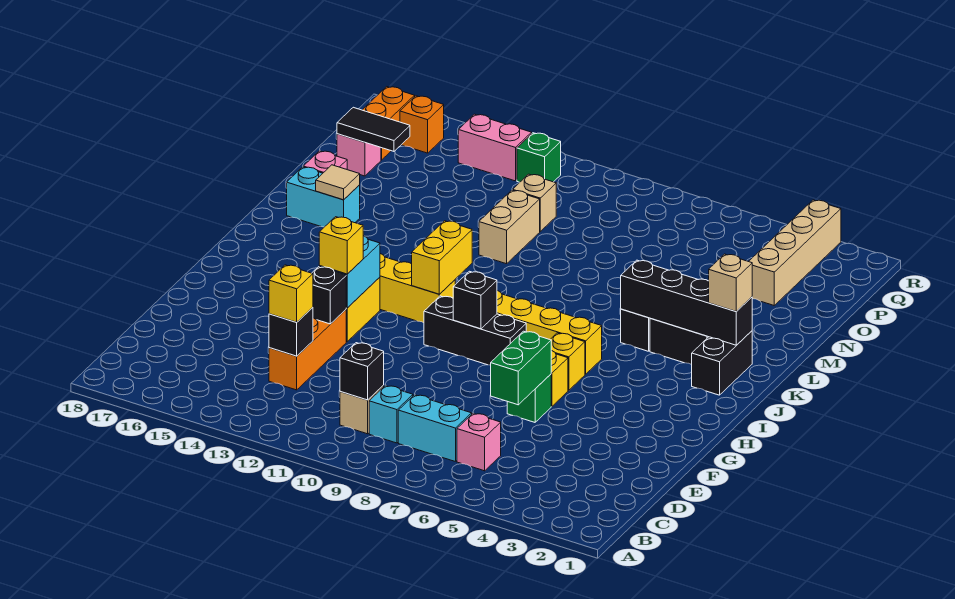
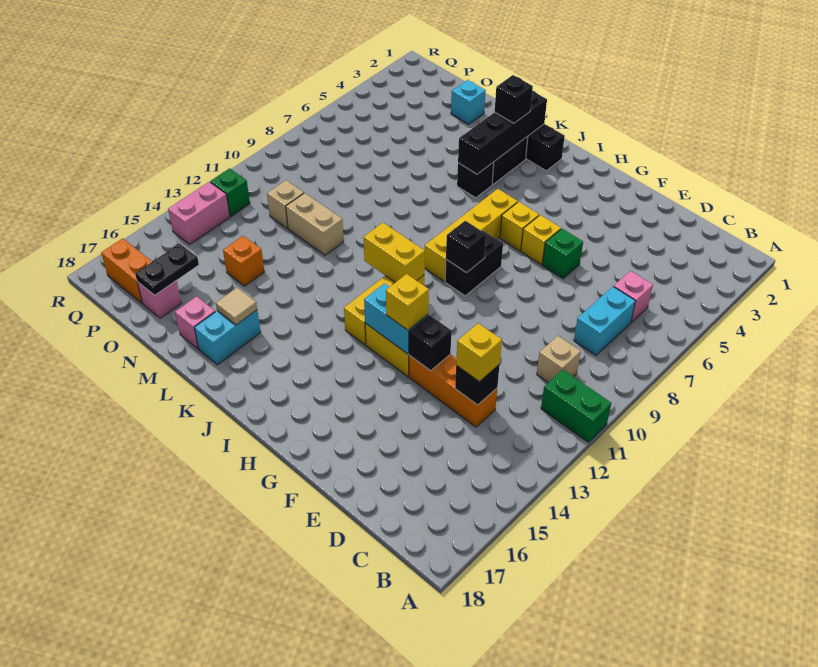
cyan 1x1 brick [369,386,413,443] -> cyan 1x1 brick moved to [451,80,486,124]
black 1x1 brick [340,343,384,400] -> black 1x1 brick moved to [495,75,533,123]
green 1x2 brick [491,331,551,405] -> green 1x2 brick moved to [541,370,611,442]
black 1x3 brick [424,296,526,365] -> black 1x2 brick [445,230,503,296]
tan 1x1 brick [709,254,752,312] -> none
tan 1x4 brick [749,200,841,305] -> none
black 1x2 tile [337,107,410,151] -> black 1x2 plate [135,244,199,295]
orange 1x1 brick [400,96,444,153] -> orange 1x1 brick moved to [223,236,264,286]

